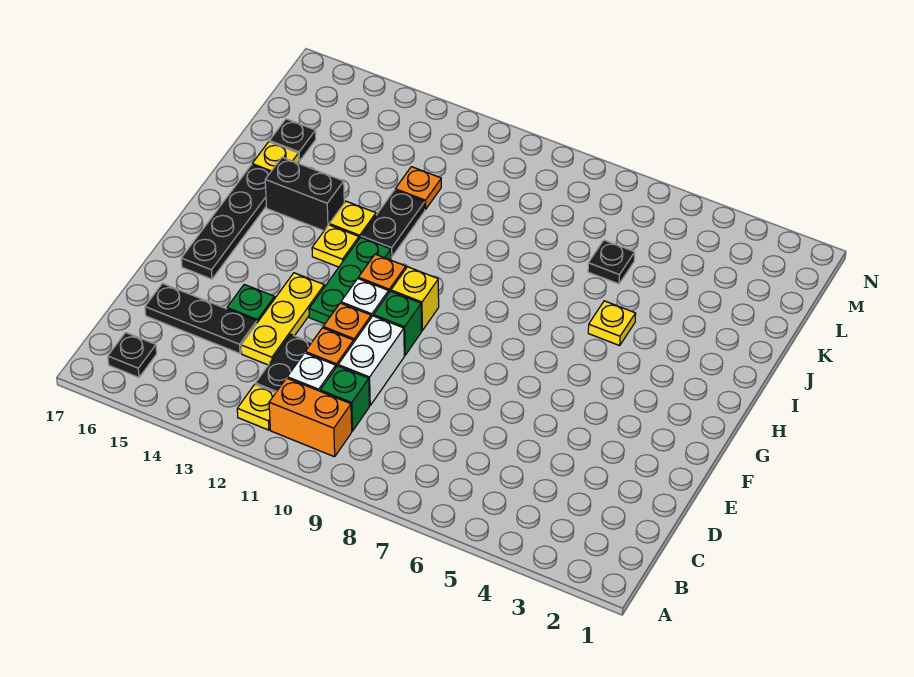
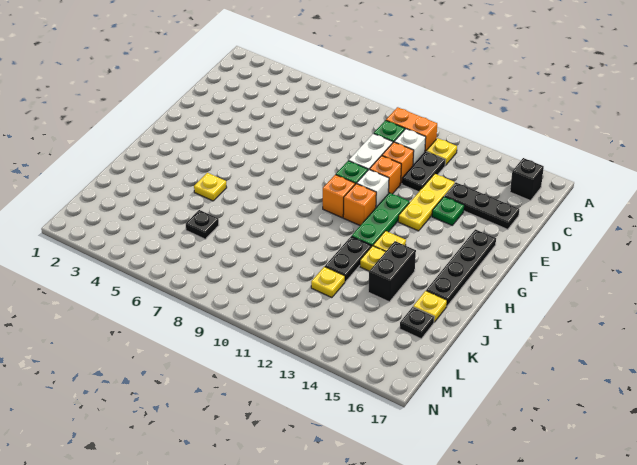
black 1x1 plate [108,332,157,377] -> black 1x1 brick [510,158,544,201]
yellow 1x1 brick [391,267,439,331] -> orange 1x1 brick [323,175,355,218]
black 1x2 brick [265,157,344,231] -> black 1x2 brick turned to [368,241,416,302]
orange 1x1 plate [395,167,441,210] -> yellow 1x1 plate [311,267,345,298]

